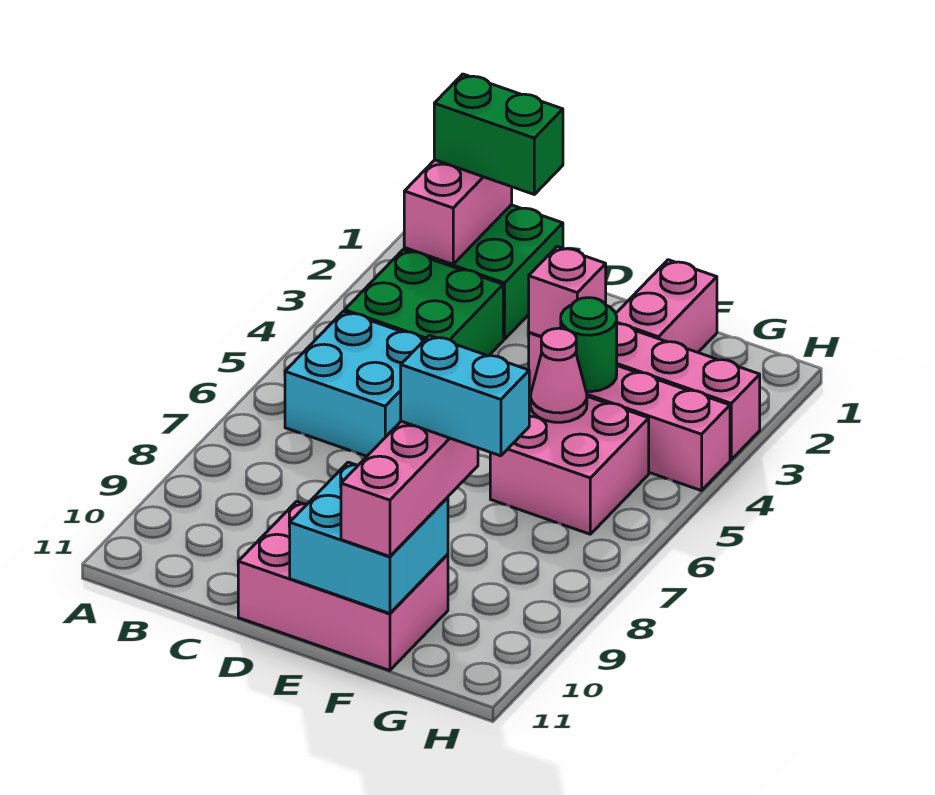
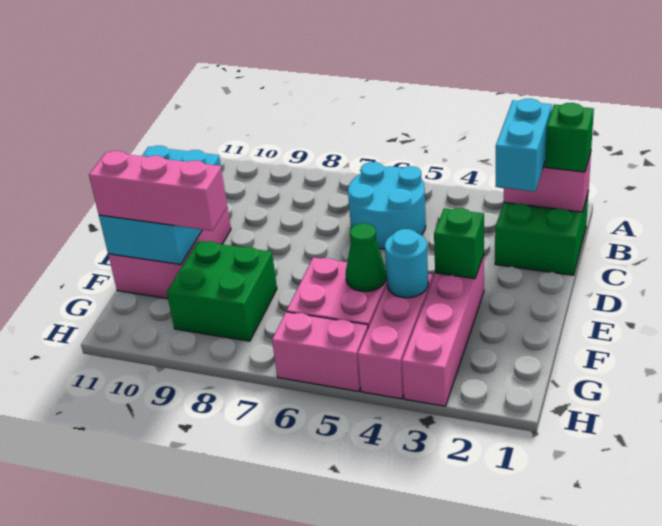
green 1x2 brick [434,74,563,194] -> green 1x1 brick [545,103,594,172]
green 2x2 brick [345,250,503,356] -> green 2x2 brick moved to [167,241,277,341]
cyan 2x2 brick [285,311,424,456] -> cyan 2x2 round brick [348,162,426,249]
pink 1x1 brick [529,247,606,337] -> green 1x1 brick [434,208,484,279]
cyan 2x2 brick [290,462,448,614] -> cyan 2x3 brick [99,146,221,265]
pink 1x2 brick [616,260,717,352] -> pink 1x2 brick moved to [272,312,368,391]
green 1x1 round brick [561,298,617,392] -> cyan 1x1 round brick [385,229,428,298]
pink 1x1 cone [531,328,587,422] -> green 1x1 cone [346,223,387,291]
cyan 1x2 brick [401,335,529,456] -> cyan 1x2 brick moved to [495,99,552,192]

